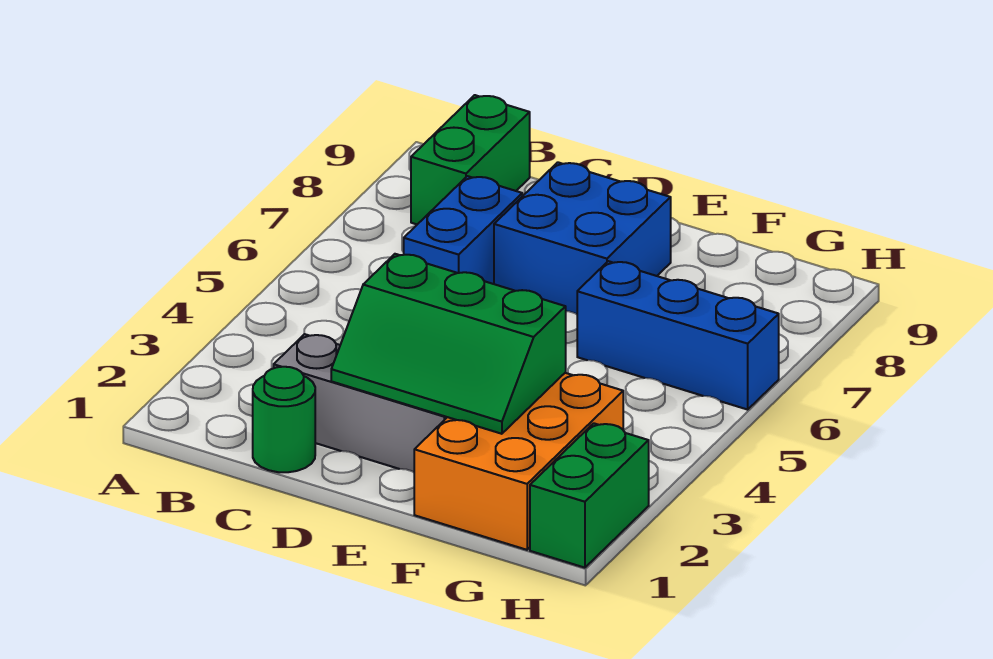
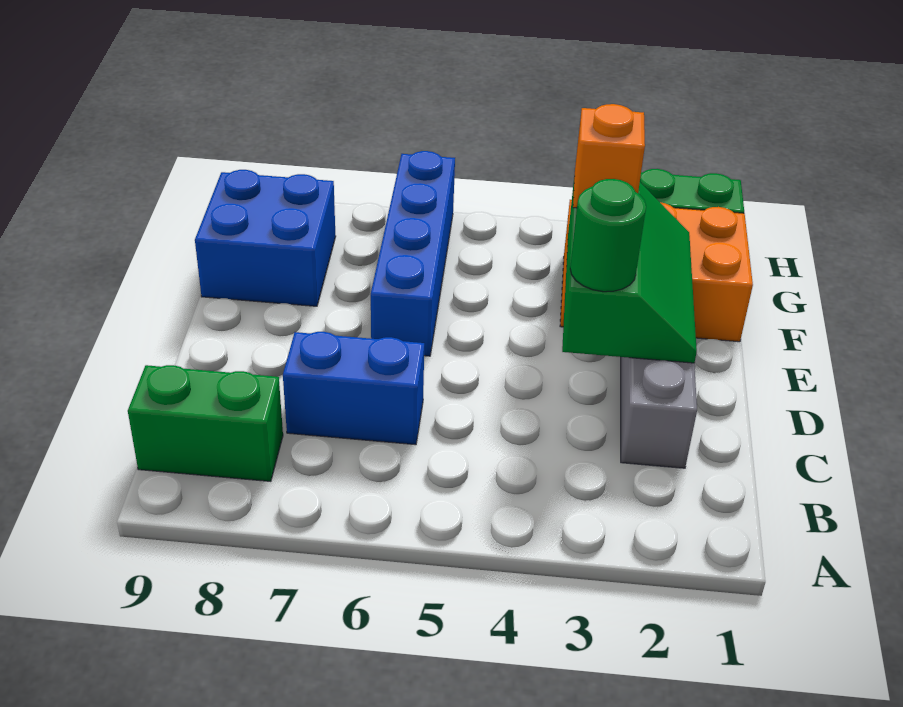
green 1x1 round brick [253,367,315,472] -> green 1x1 round brick moved to [570,179,646,292]
blue 2x2 brick [494,162,671,314] -> blue 2x2 brick moved to [195,170,336,306]
none -> orange 1x1 brick [573,104,645,208]
blue 1x3 brick [577,261,779,410] -> blue 1x4 brick [371,151,455,356]

